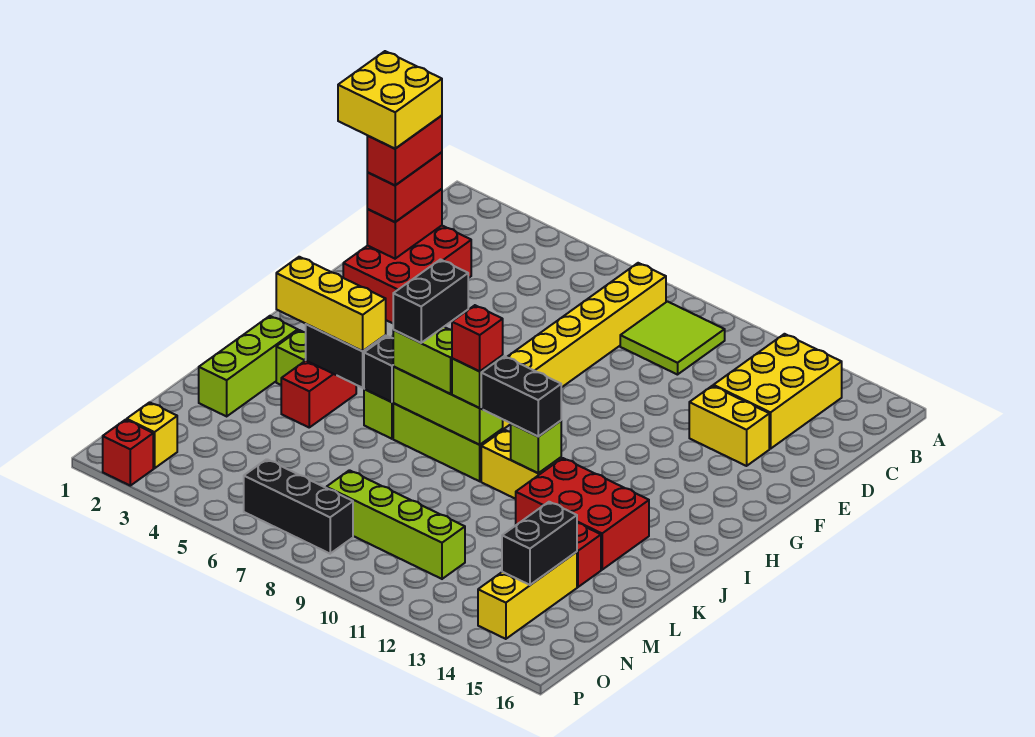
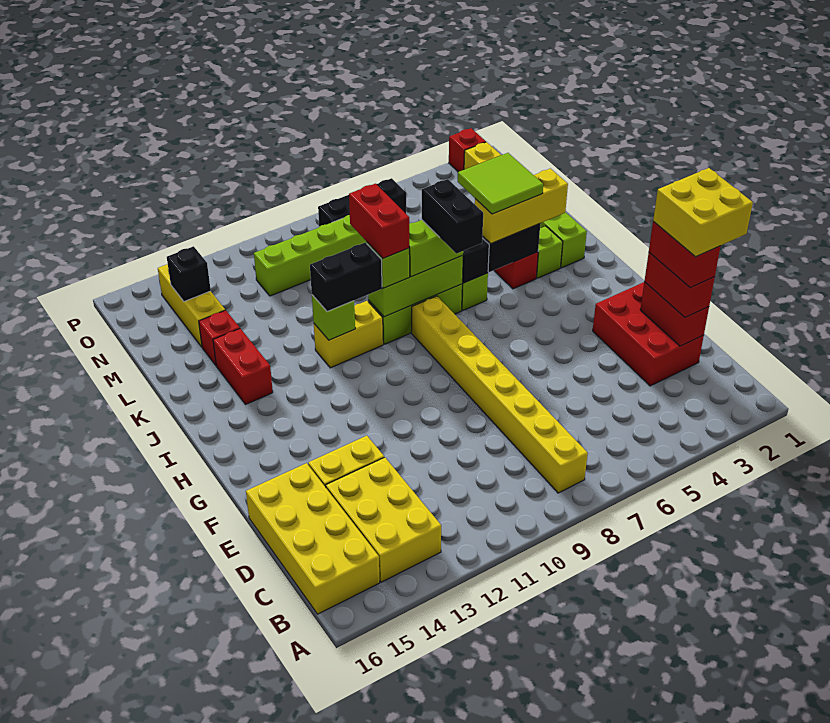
lime 2x2 tile [620,302,725,375] -> lime 2x2 tile moved to [458,153,543,214]
none -> yellow 2x4 brick [246,463,380,614]
red 1x1 brick [452,305,503,371] -> red 1x2 brick [349,184,409,258]
red 2x3 brick [516,458,649,570] -> red 1x2 brick [213,328,273,405]
black 1x2 brick [502,502,577,585] -> black 1x1 brick [167,246,211,301]

